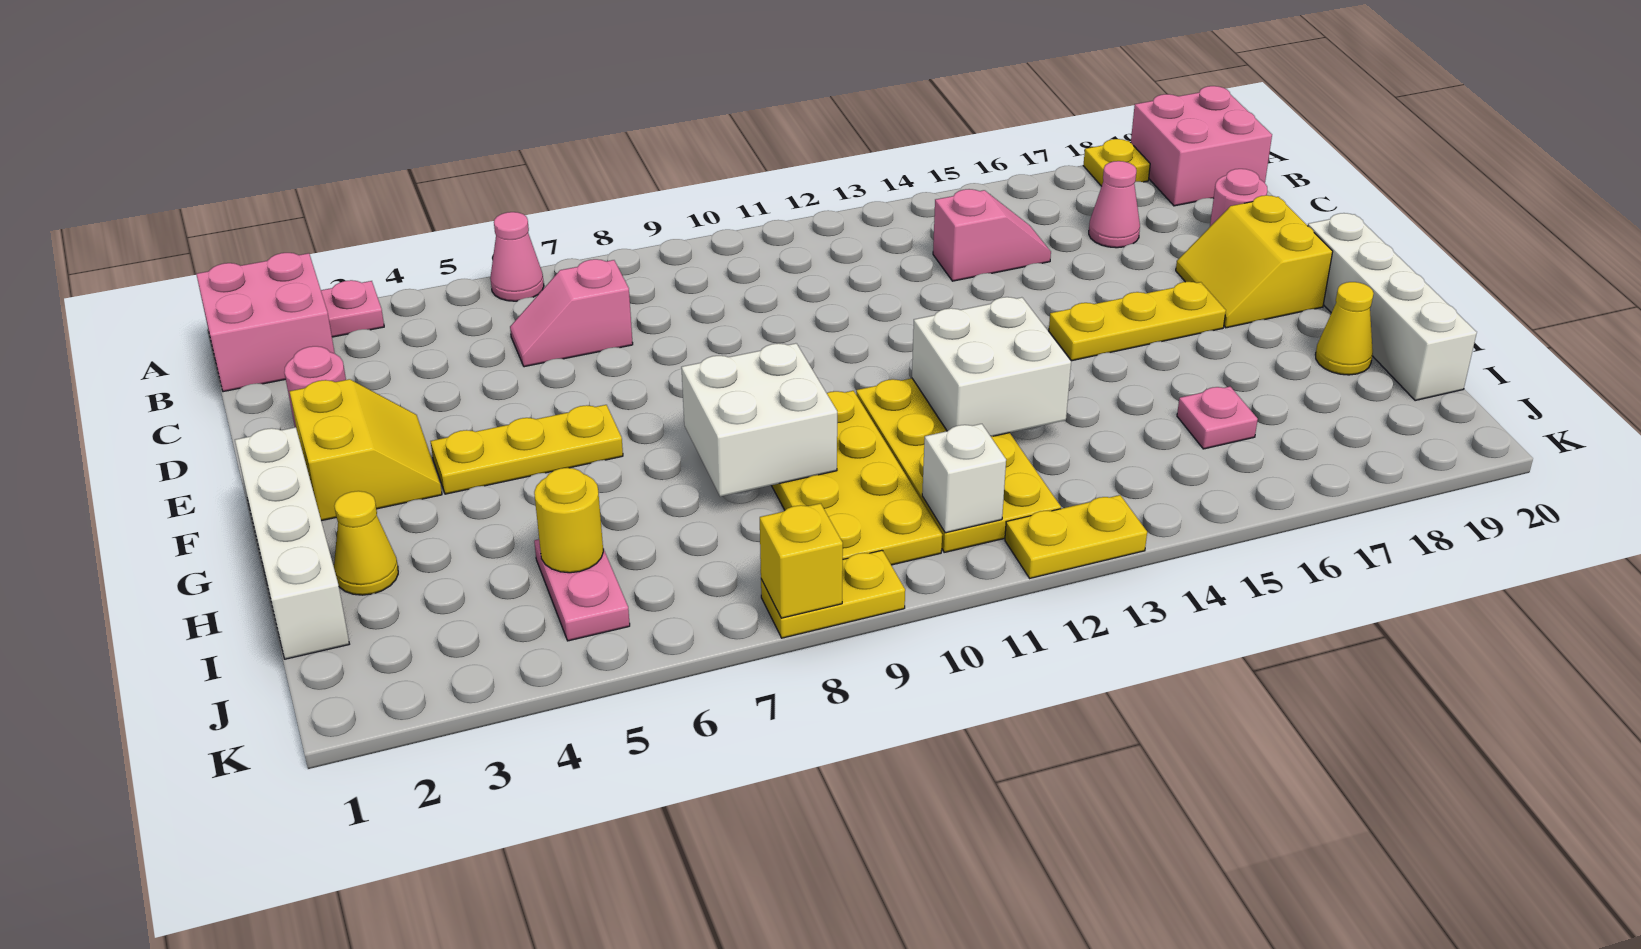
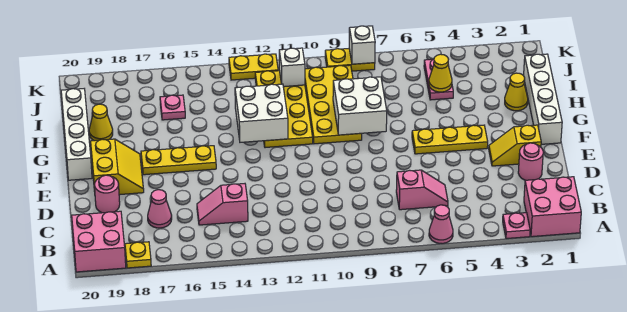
yellow 2x2 slope [289,379,442,521] -> yellow 1x2 slope [489,125,541,166]
yellow 1x1 round brick [534,468,603,573] -> yellow 1x1 cone [429,54,452,92]
yellow 1x1 brick [760,503,843,618] -> white 1x1 brick [349,26,375,64]

